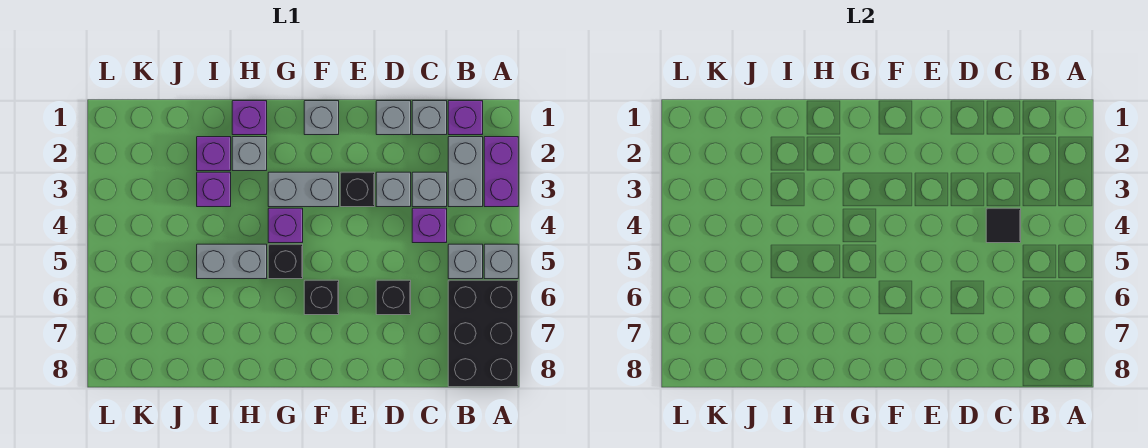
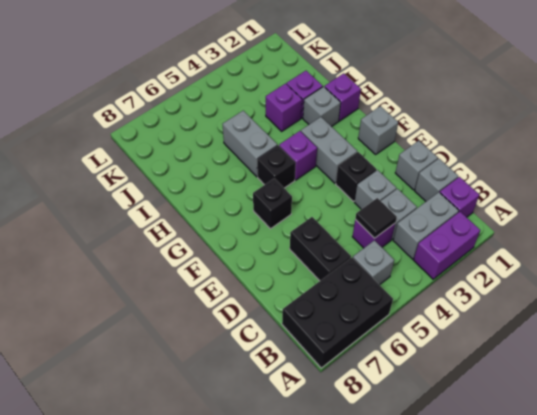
grey 1x1 brick [484,244,518,279] -> none
black 1x1 brick [376,280,411,315] -> black 1x2 brick [290,217,351,281]

